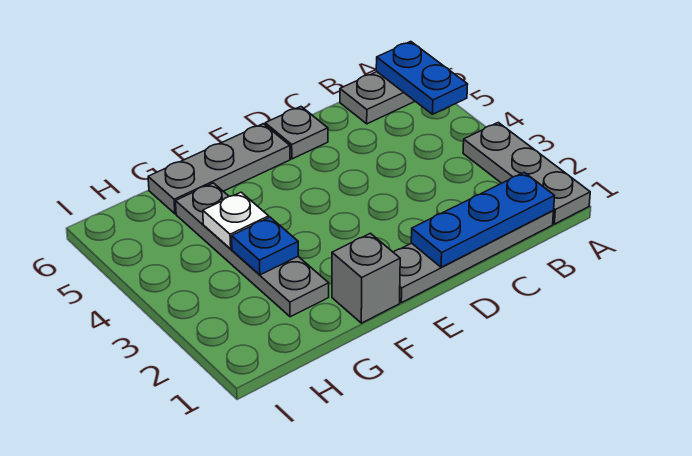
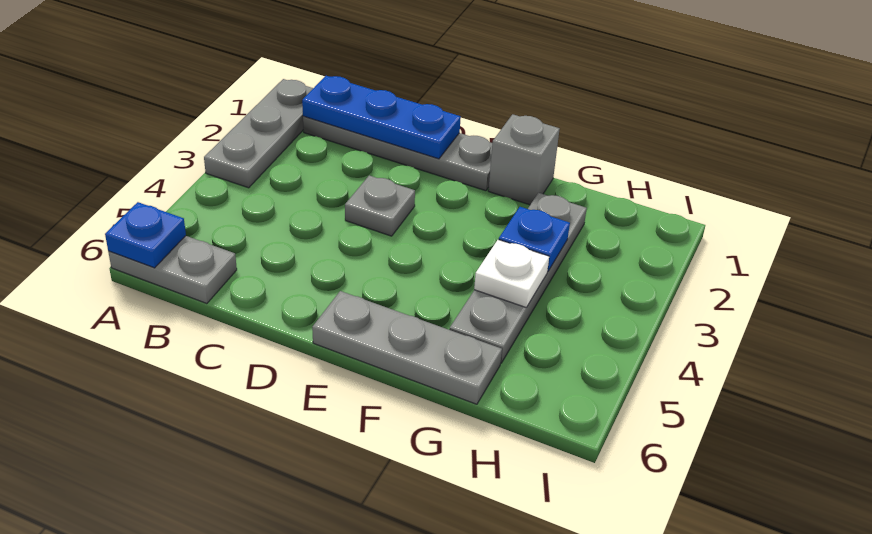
blue 1x2 plate [376,42,468,114] -> blue 1x1 plate [105,202,186,268]
grey 1x1 plate [265,107,328,159] -> grey 1x1 plate moved to [345,175,415,236]

